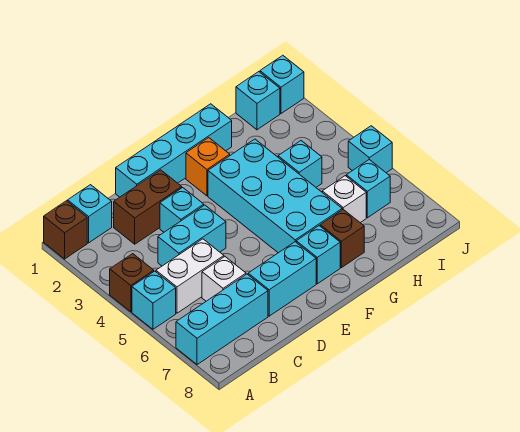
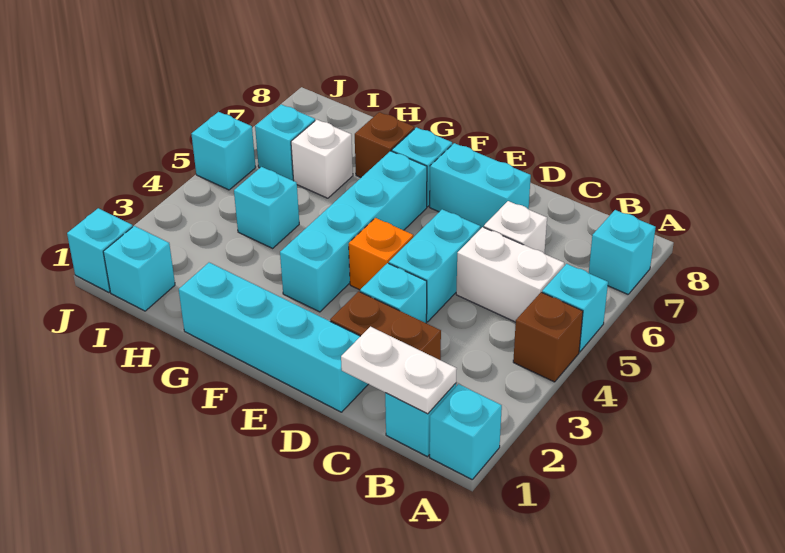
brown 1x1 brick [44,201,87,259] -> cyan 1x1 brick [430,384,502,479]
cyan 1x3 brick [176,274,268,365] -> cyan 1x1 brick [589,210,656,294]
none -> white 1x2 plate [341,327,457,414]
cyan 1x2 brick [158,205,226,266] -> cyan 1x2 brick turned to [389,209,481,322]
orange 1x1 brick [186,138,230,196] -> orange 1x1 brick moved to [349,218,413,290]
cyan 2x4 brick [208,139,342,253] -> cyan 1x4 brick [280,151,427,312]

